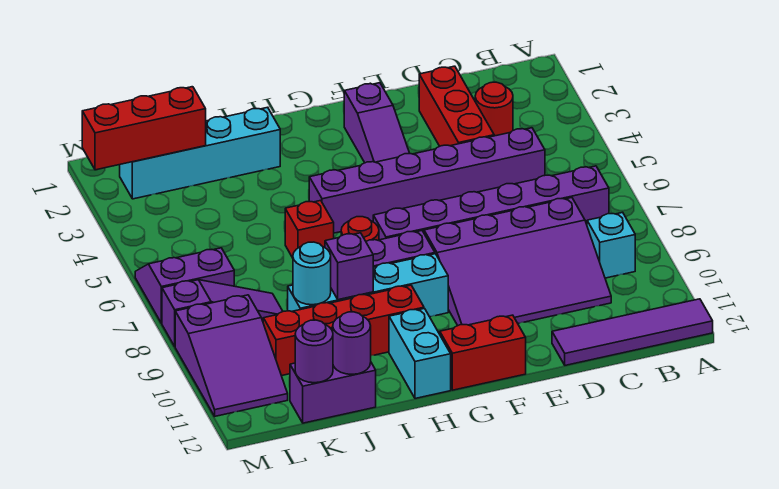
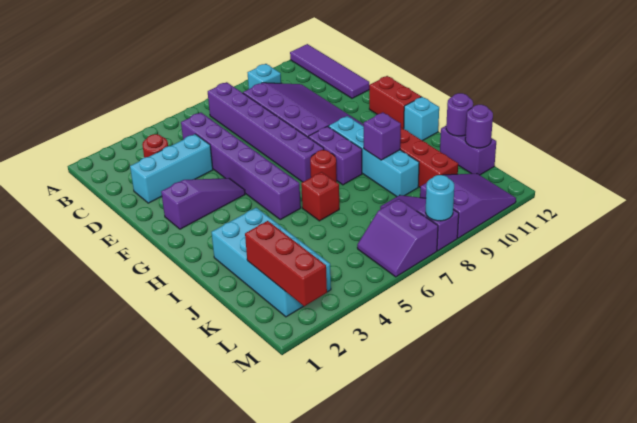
red 1x3 brick [419,66,494,146] -> cyan 1x3 brick [130,134,213,203]
cyan 1x2 brick [389,309,451,399] -> cyan 1x1 brick [404,97,439,141]
cyan 1x4 brick [120,107,280,199] -> cyan 2x4 brick [211,208,331,317]
cyan 1x1 round brick [293,242,331,305] -> cyan 1x1 round brick moved to [426,175,454,221]

